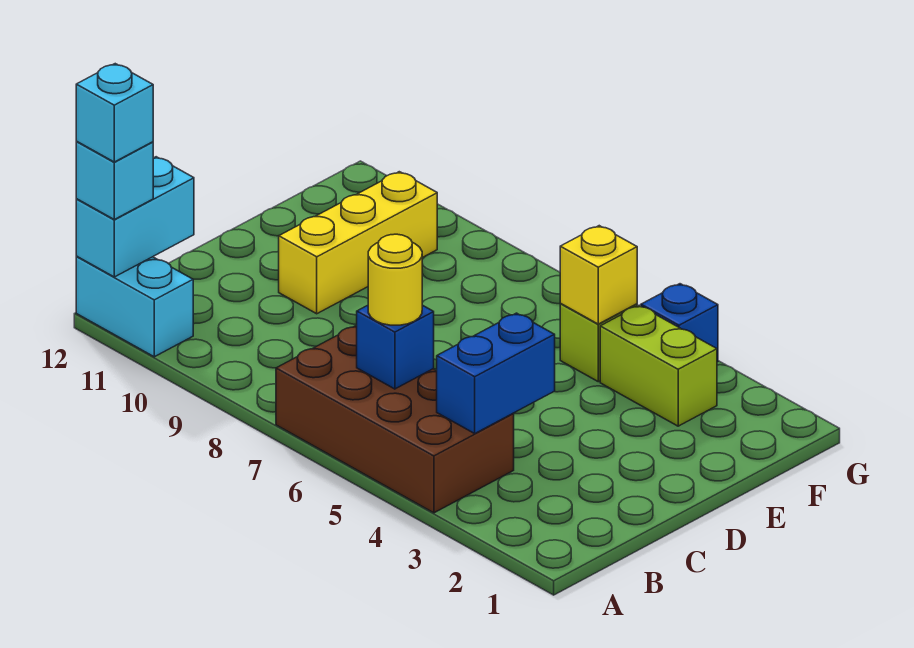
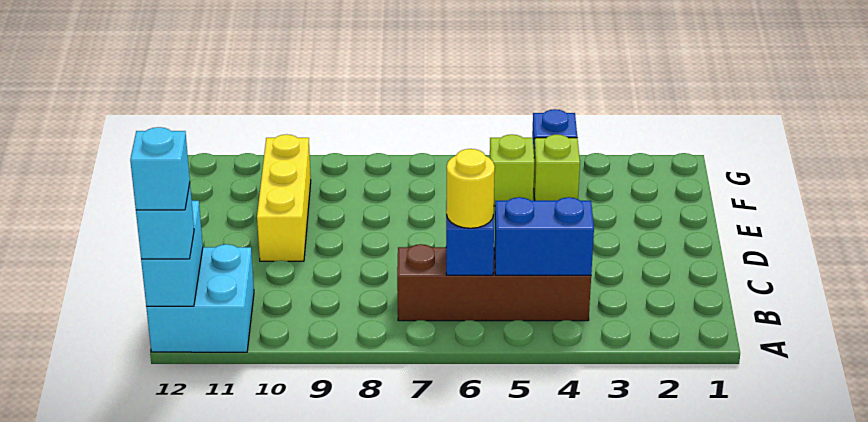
brown 2x4 brick [276,326,514,513] -> brown 1x4 brick [397,244,591,321]
cyan 1x2 brick [76,257,193,357] -> cyan 2x2 brick [146,244,254,352]
blue 1x2 brick [437,313,555,433] -> blue 1x2 brick turned to [494,197,594,275]
lime 1x2 brick [600,305,717,426] -> lime 1x1 brick [534,134,580,201]
yellow 1x1 brick [560,226,637,324] -> none

